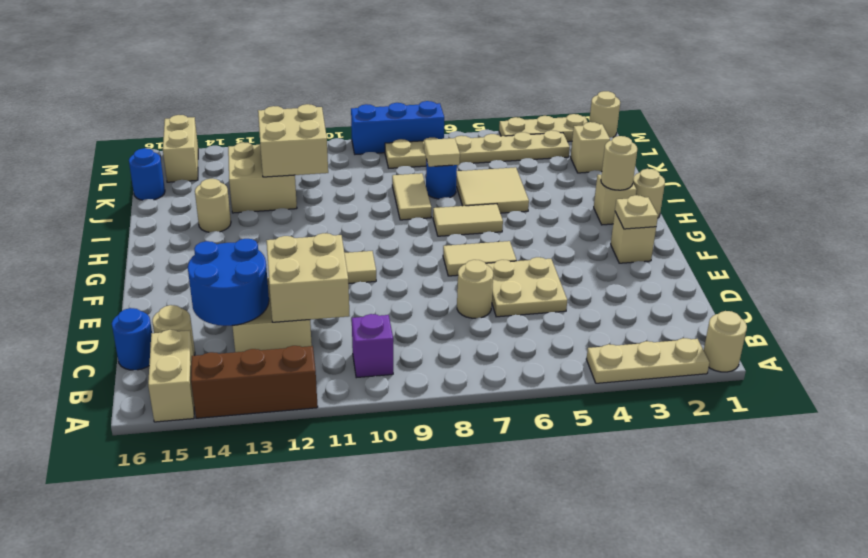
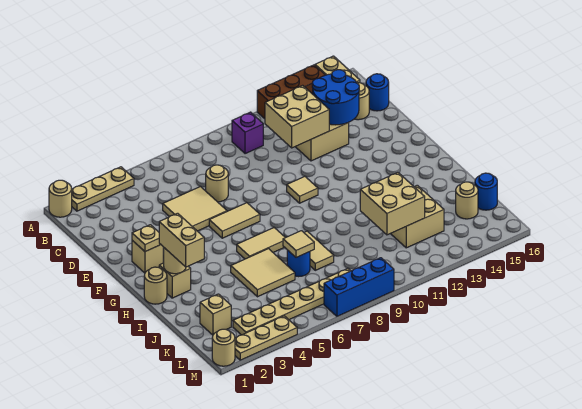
tan 2x2 plate [486,257,567,317] -> tan 2x2 tile [163,186,227,231]
tan 1x1 round brick [195,179,231,232] -> tan 1x1 round brick moved to [456,182,478,219]
tan 1x2 brick [163,115,198,182] -> tan 1x2 brick moved to [159,213,204,267]

